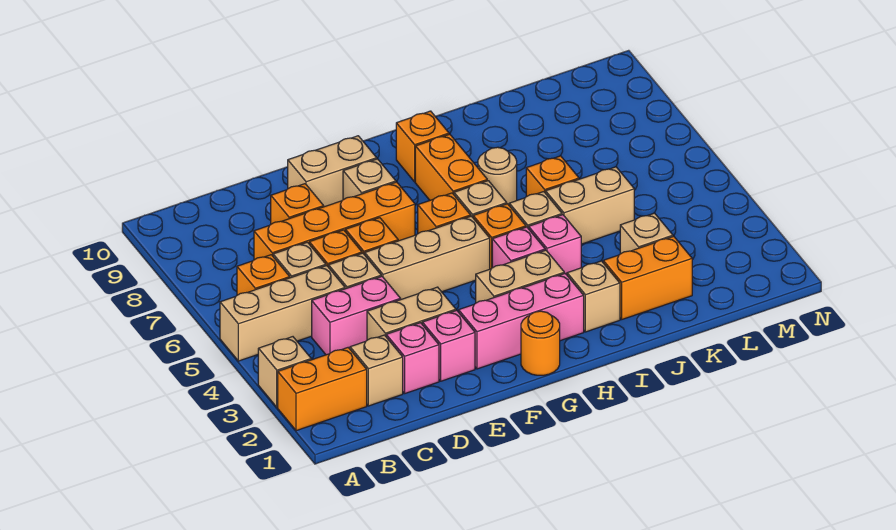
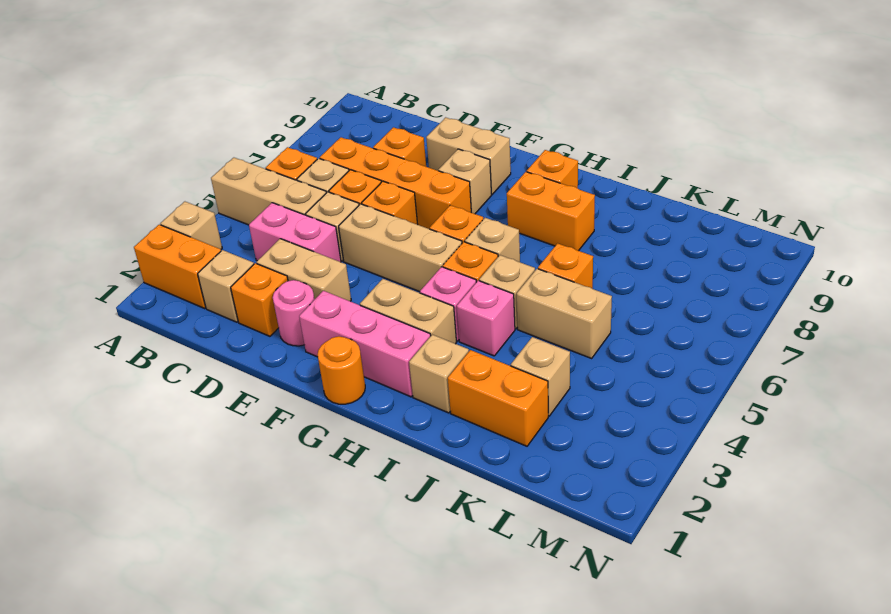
pink 1x1 brick [386,323,439,393] -> orange 1x1 brick [231,263,288,336]
pink 1x1 brick [422,310,475,381] -> pink 1x1 round brick [273,280,315,346]
orange 1x2 brick [415,134,487,200] -> orange 1x2 brick turned to [507,172,595,251]
tan 1x1 round brick [478,147,517,205] -> none

